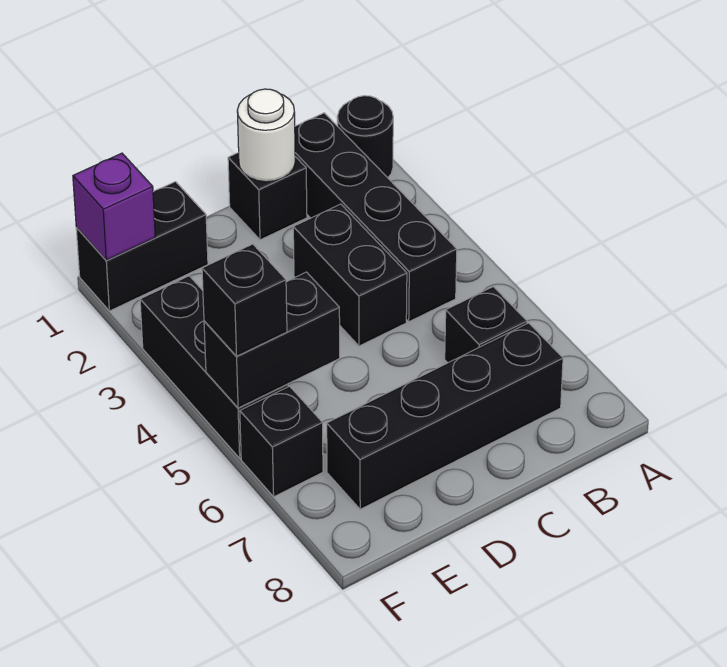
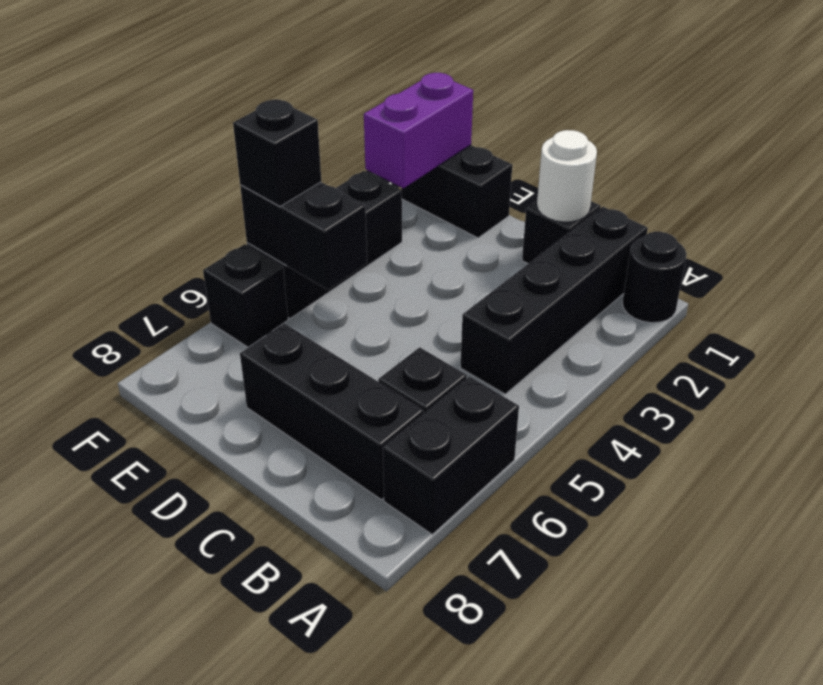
black 1x4 brick [327,323,563,509] -> black 1x3 brick [240,323,424,500]
black 1x2 brick [293,204,407,346] -> black 1x2 brick moved to [383,377,519,534]
purple 1x1 brick [73,153,155,260] -> purple 1x2 brick [364,73,473,188]

